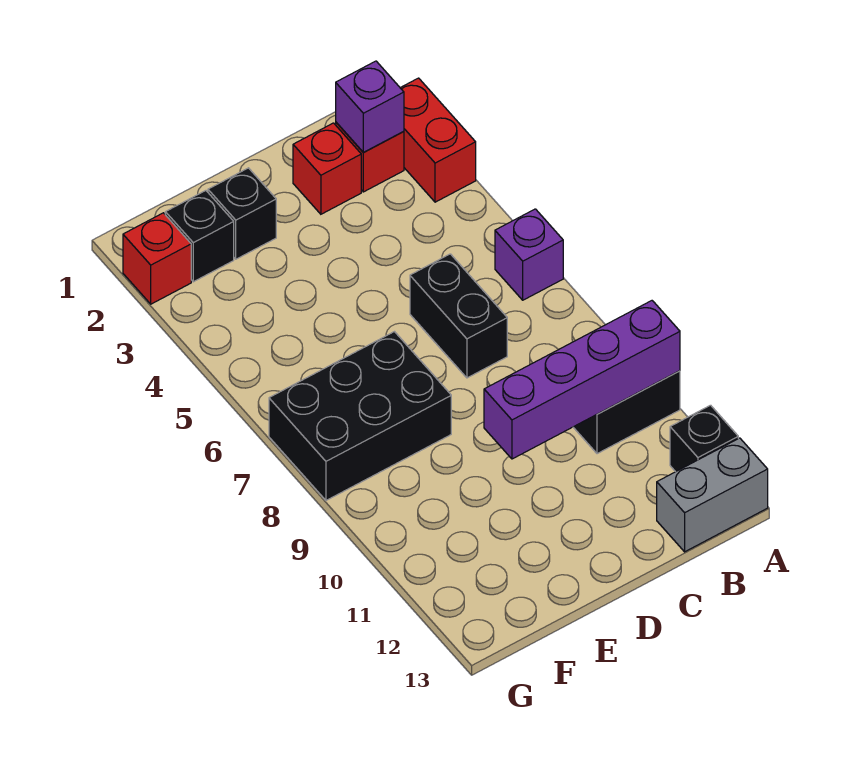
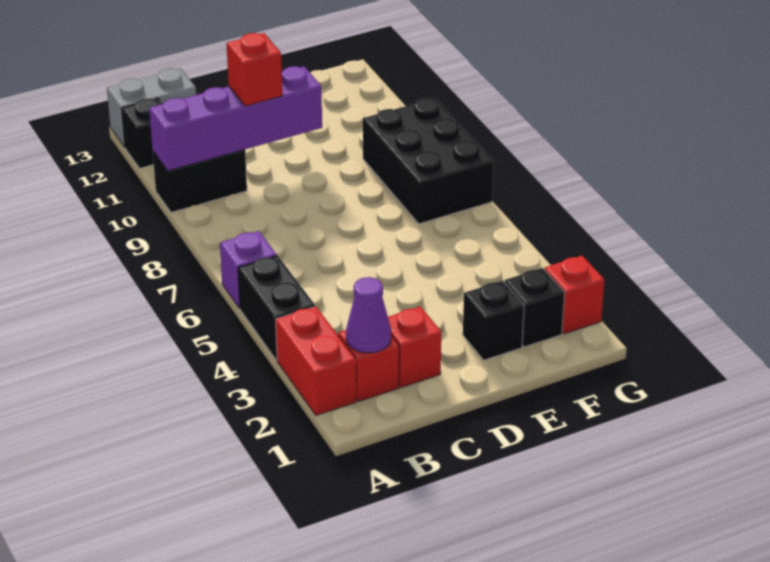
purple 1x1 brick [336,61,404,153] -> purple 1x1 cone [346,277,391,353]
black 1x2 brick [410,254,507,378] -> black 1x2 brick moved to [238,256,315,360]
none -> red 1x1 brick [226,33,282,106]
black 2x3 brick [269,332,451,500] -> black 2x3 brick turned to [363,98,494,224]

